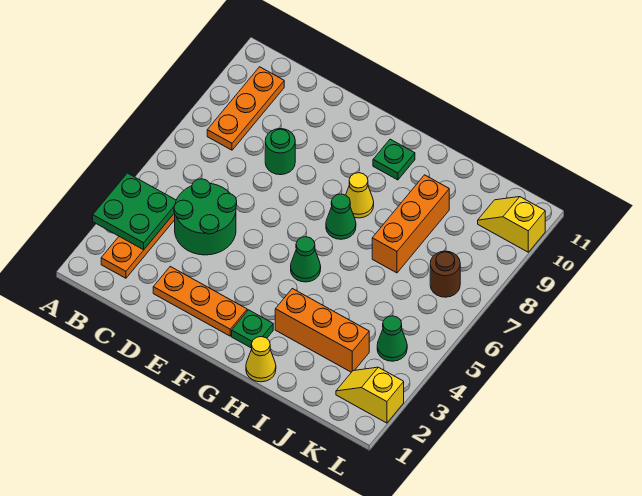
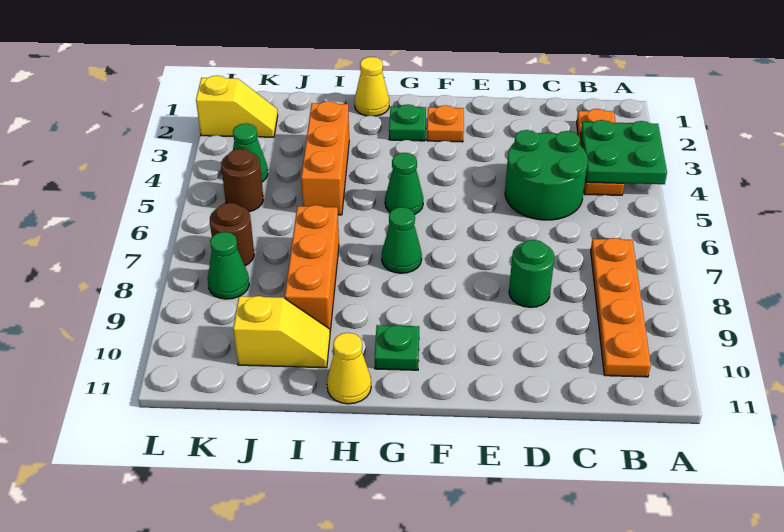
orange 1x3 plate [207,67,284,150] -> orange 1x4 plate [591,238,651,377]
orange 1x3 plate [153,267,247,336] -> orange 1x1 plate [427,105,464,142]
yellow 1x1 cone [346,173,374,218] -> yellow 1x1 cone moved to [327,333,371,404]
orange 1x3 brick [275,289,369,372] -> orange 1x3 brick turned to [301,101,349,215]
none -> brown 1x1 round brick [221,149,263,212]
none -> green 1x1 cone [208,232,249,299]
yellow 1x2 slope [478,197,545,252] -> yellow 1x2 slope moved to [233,296,330,368]

